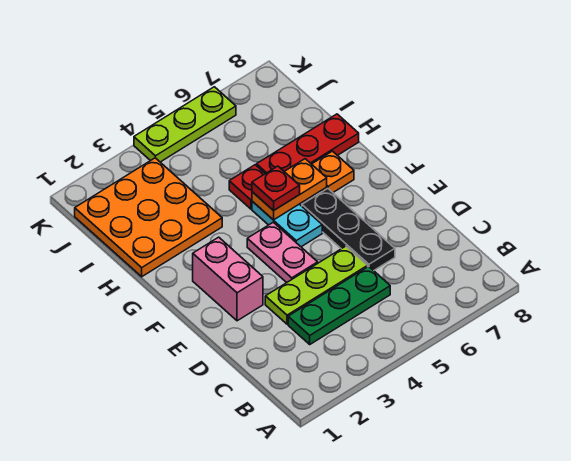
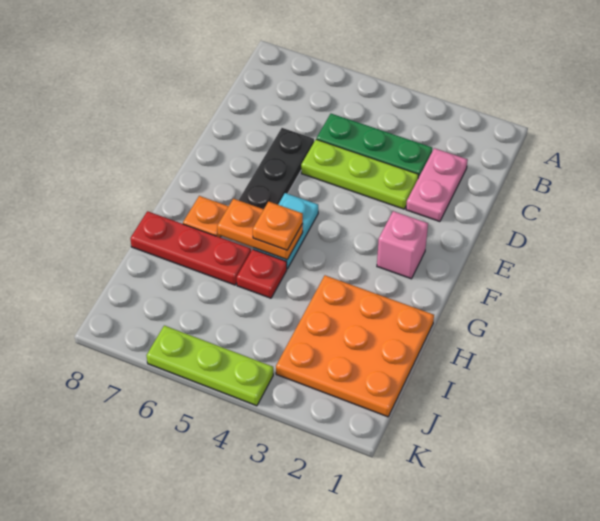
pink 1x2 brick [193,237,263,321] -> pink 1x1 brick [377,211,428,279]
pink 1x2 plate [247,222,318,283] -> pink 1x2 plate moved to [406,148,468,222]
red 1x1 plate [252,166,300,211] -> orange 1x1 plate [253,202,303,250]

